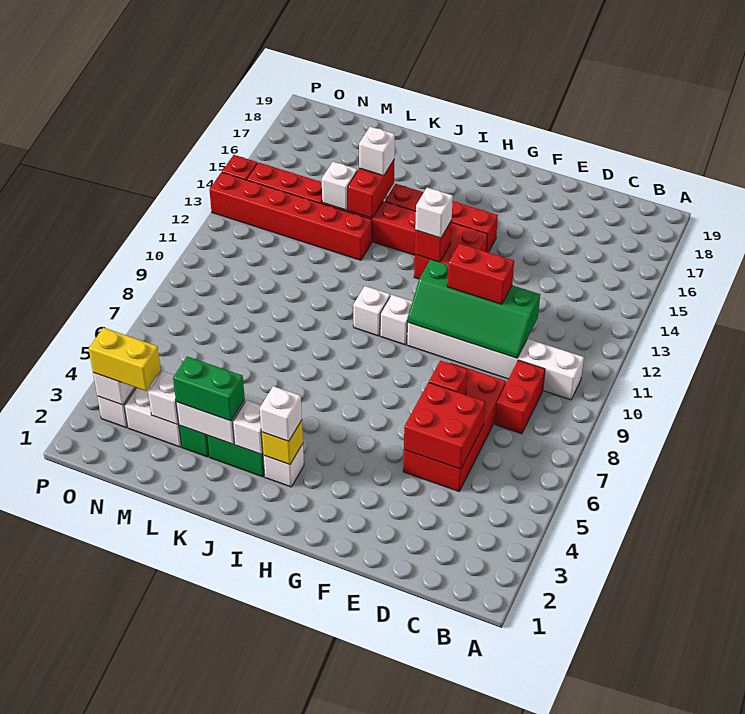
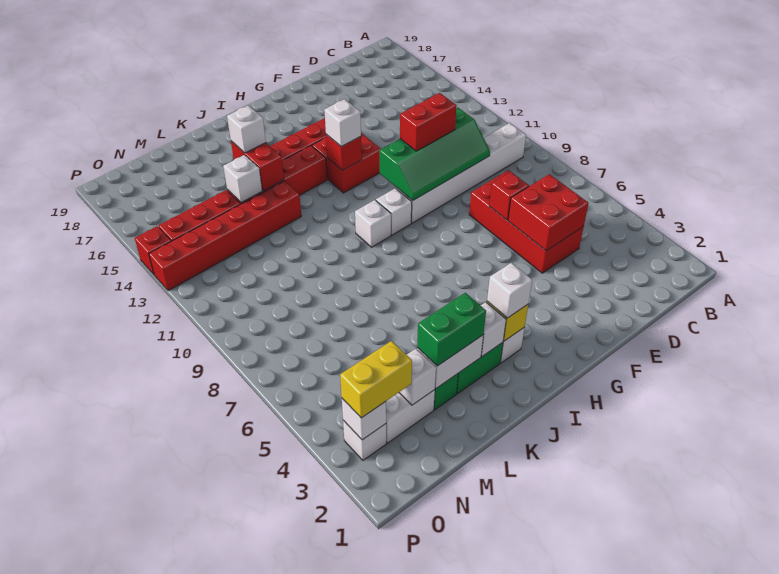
red 1x2 brick [495,360,545,434] -> none

